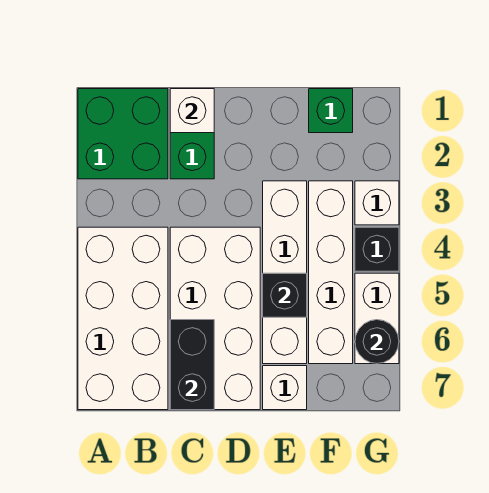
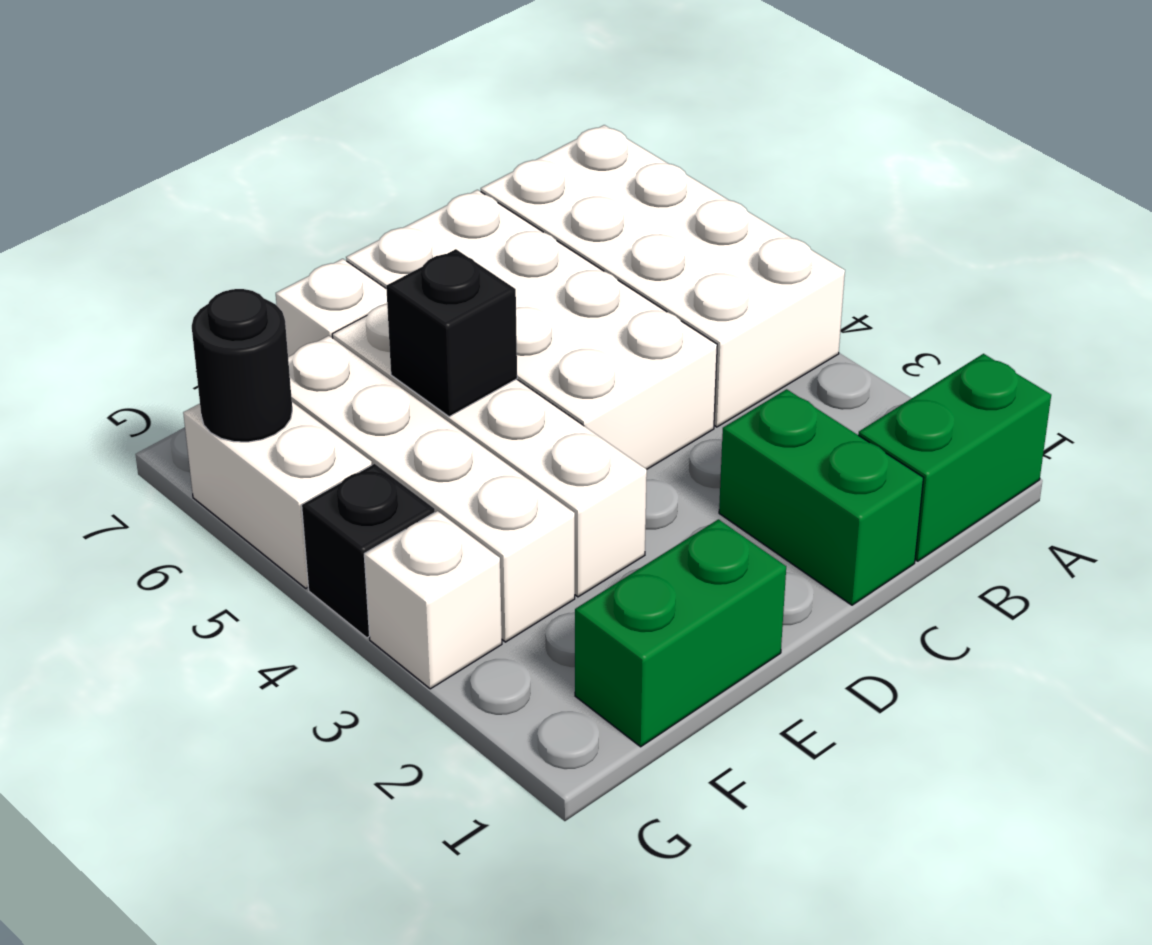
green 2x2 brick [78,89,168,179] -> green 1x2 brick [858,354,1051,561]
white 1x1 brick [170,89,214,133] -> none
black 1x2 brick [170,320,214,410] -> none
green 1x1 brick [309,89,353,133] -> green 1x2 brick [575,519,786,747]

